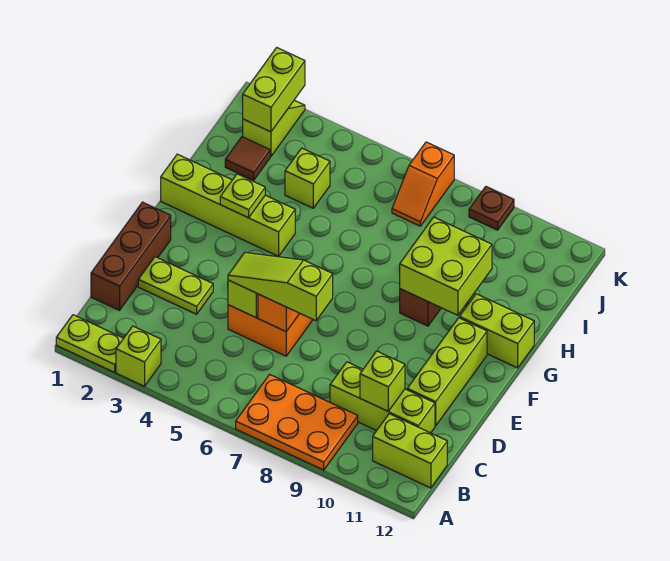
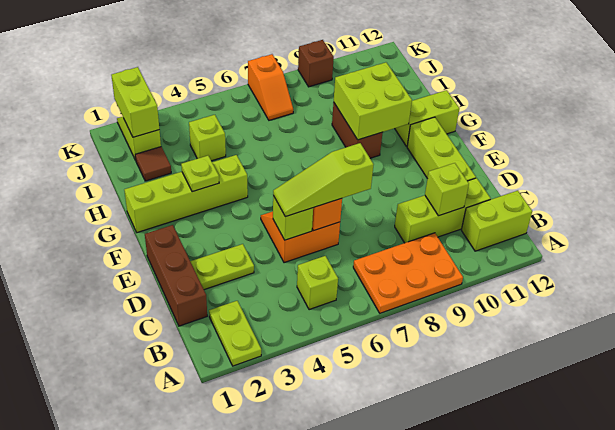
lime 1x2 plate [56,315,124,372] -> lime 1x2 plate turned to [209,301,261,366]
lime 1x1 brick [116,326,161,386] -> lime 1x1 brick moved to [297,256,338,310]
brown 1x1 plate [469,187,514,230] -> brown 1x1 brick [298,40,334,87]

